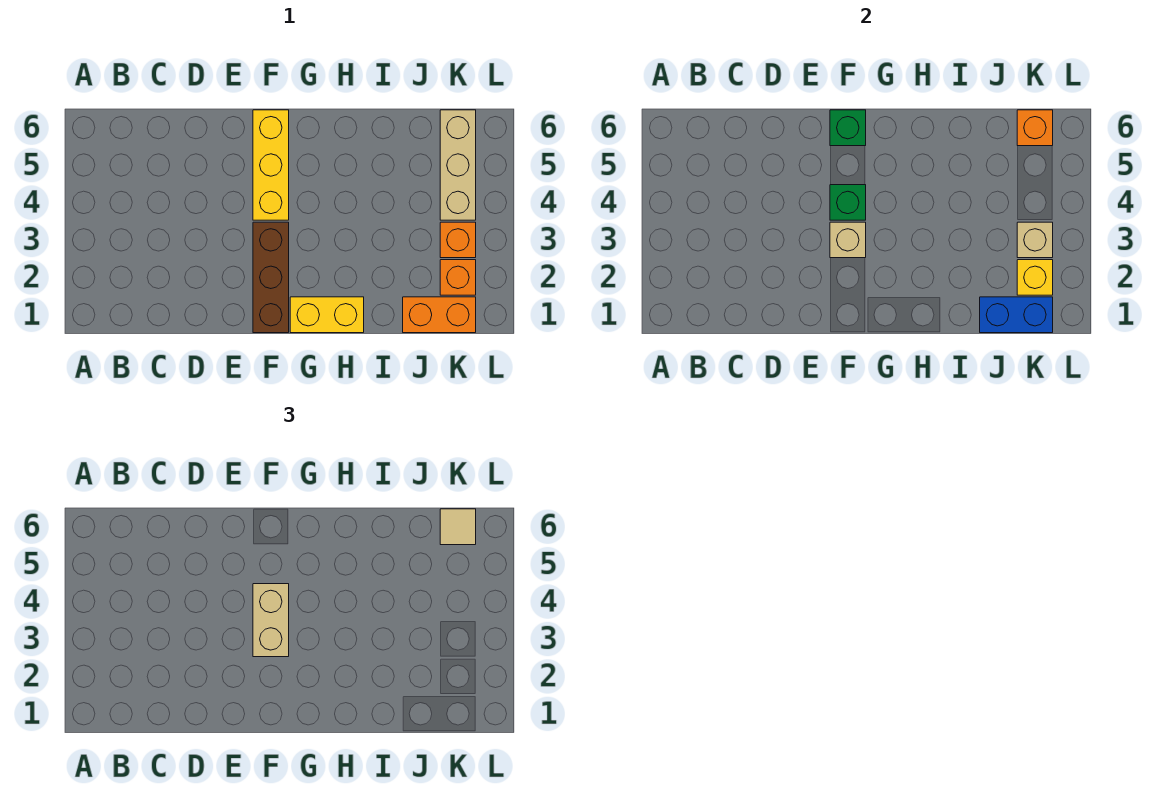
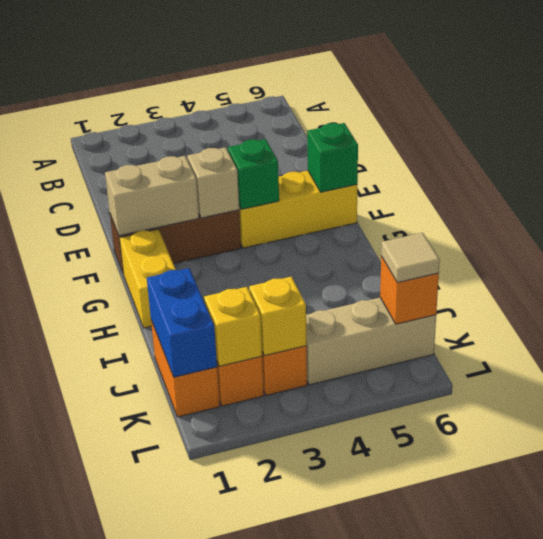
tan 1x2 brick [253,584,289,657] -> tan 1x2 brick moved to [105,156,199,236]
tan 1x1 brick [1017,222,1053,258] -> yellow 1x1 brick [249,277,307,356]

